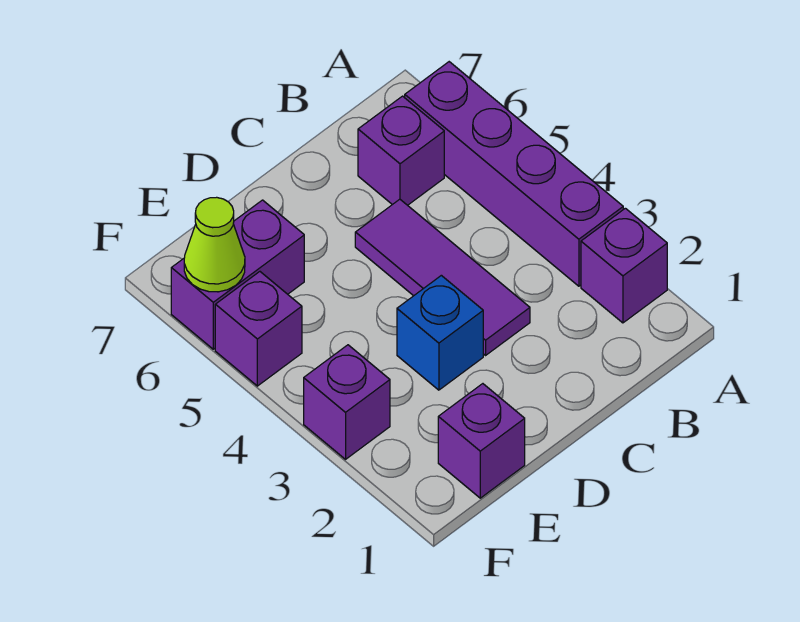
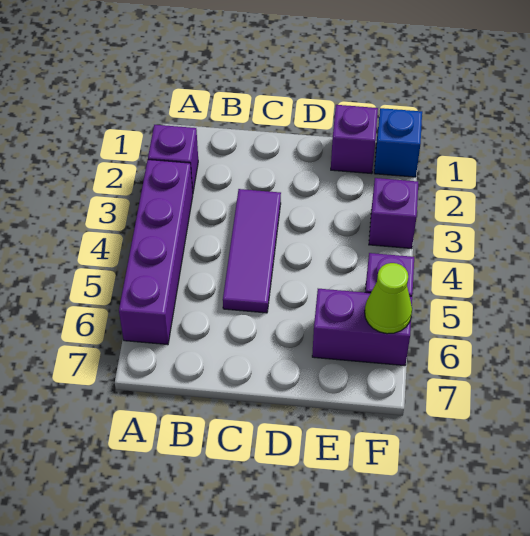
purple 1x1 brick [358,96,444,205] -> none
blue 1x1 brick [397,275,483,390] -> blue 1x1 brick moved to [374,108,422,177]

